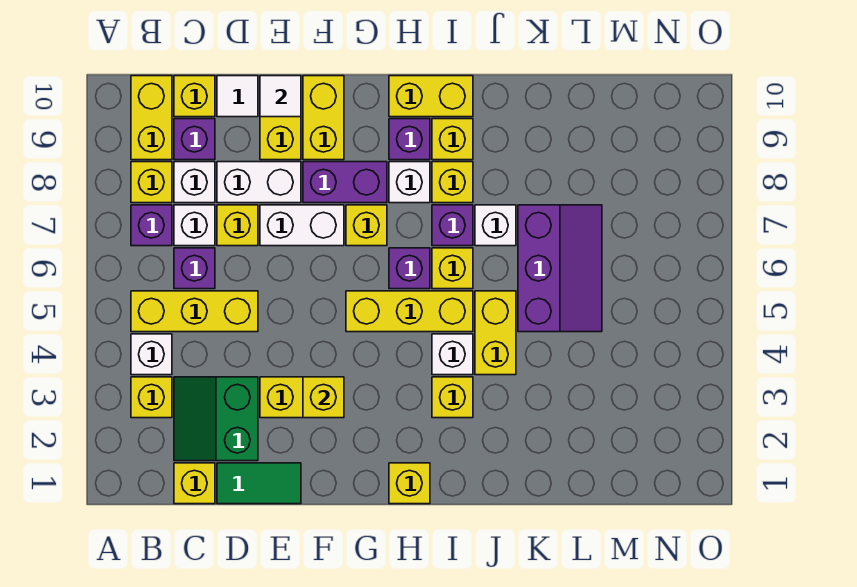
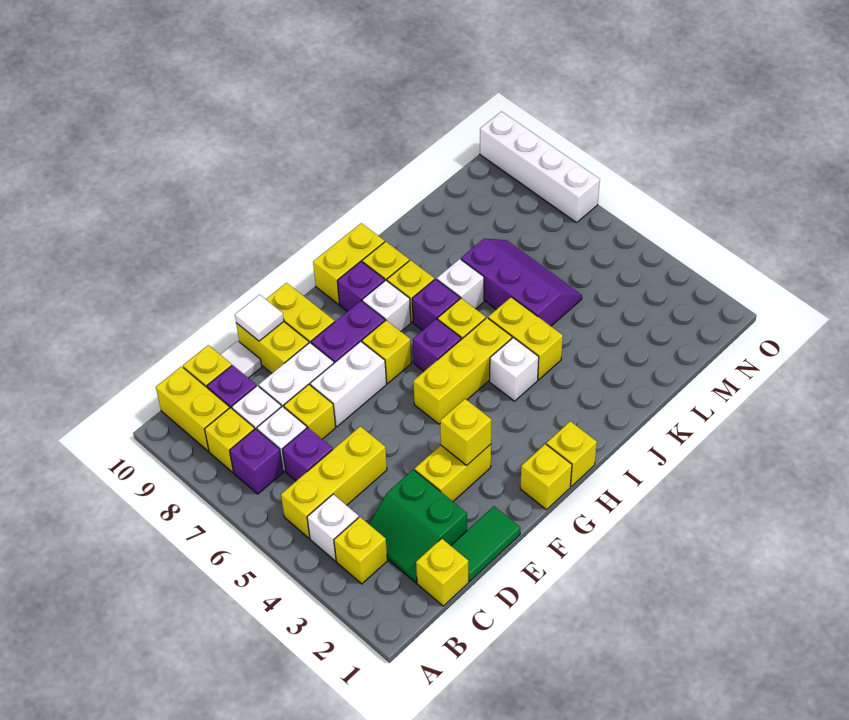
yellow 1x1 brick [432,377,473,418] -> yellow 1x1 brick moved to [520,444,572,510]
none -> white 1x4 brick [480,111,600,223]

